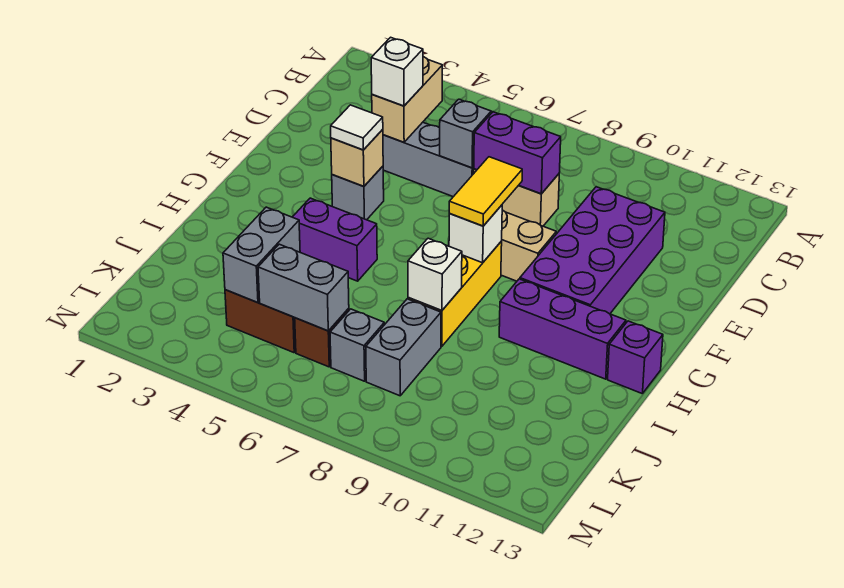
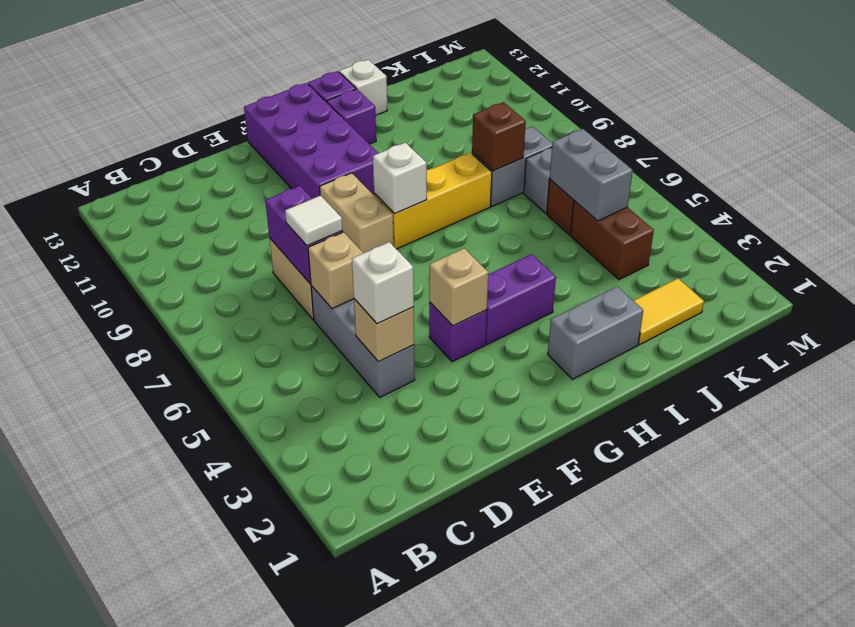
tan 1x2 brick [372,57,442,142] -> tan 1x1 brick [354,299,414,362]
grey 1x1 brick [440,99,491,168] -> tan 1x1 brick [308,232,363,309]
purple 2x4 brick [520,187,665,314] -> purple 2x4 brick turned to [244,83,378,199]
grey 1x1 brick [332,166,384,220] -> purple 1x1 brick [429,302,487,362]
white 1x1 tile [331,105,383,150] -> white 1x1 tile moved to [285,196,343,246]
yellow 1x2 tile [449,157,522,226] -> yellow 1x2 tile moved to [634,278,704,344]
purple 1x2 brick [293,198,377,281] -> purple 1x2 brick turned to [485,254,556,345]
purple 1x3 brick [499,279,626,379] -> purple 1x1 brick [327,89,376,144]
white 1x1 brick [408,238,462,311] -> white 1x1 brick moved to [339,60,387,115]
grey 1x2 brick [223,207,300,303] -> grey 1x2 brick moved to [548,286,643,379]
none -> brown 1x1 brick [472,102,526,171]

